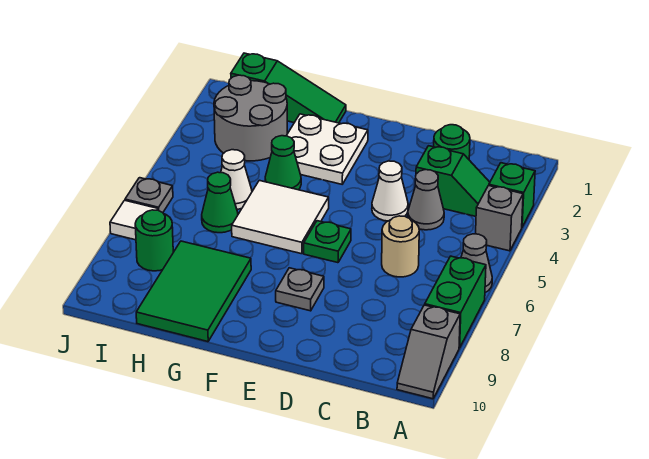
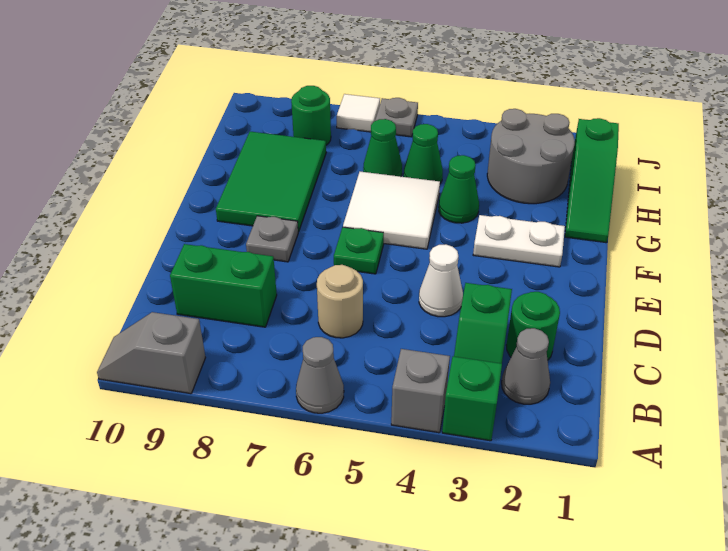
green 1x2 brick [425,256,486,348] -> green 1x2 brick moved to [170,244,277,327]
grey 1x1 cone [408,170,444,230] -> grey 1x1 cone moved to [502,328,550,404]
white 2x2 plate [287,114,368,184] -> white 1x2 plate [473,215,565,267]
green 2x3 tile [136,241,251,342] -> green 2x3 tile turned to [216,132,326,232]
white 1x1 cone [221,150,252,209] -> green 1x1 cone [404,124,443,184]

